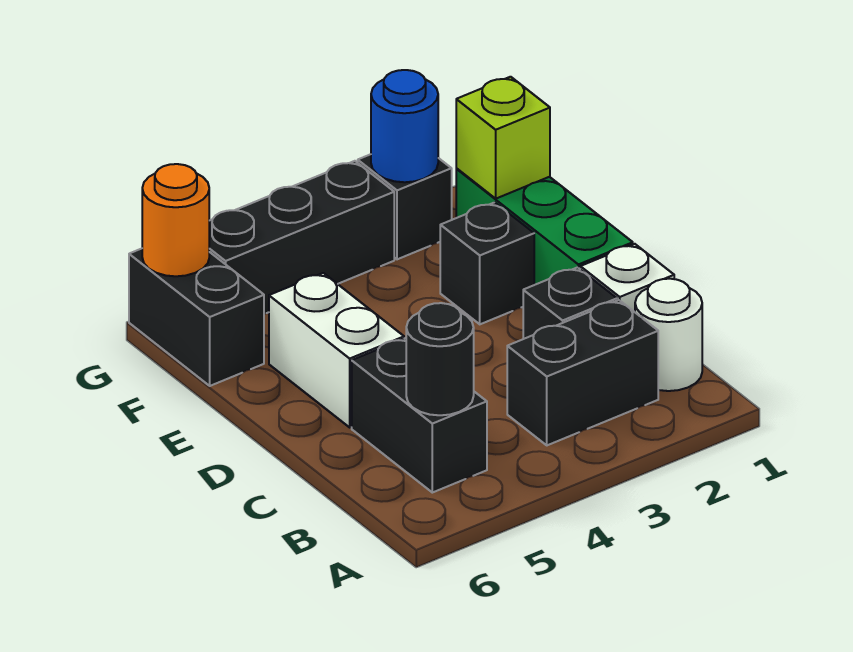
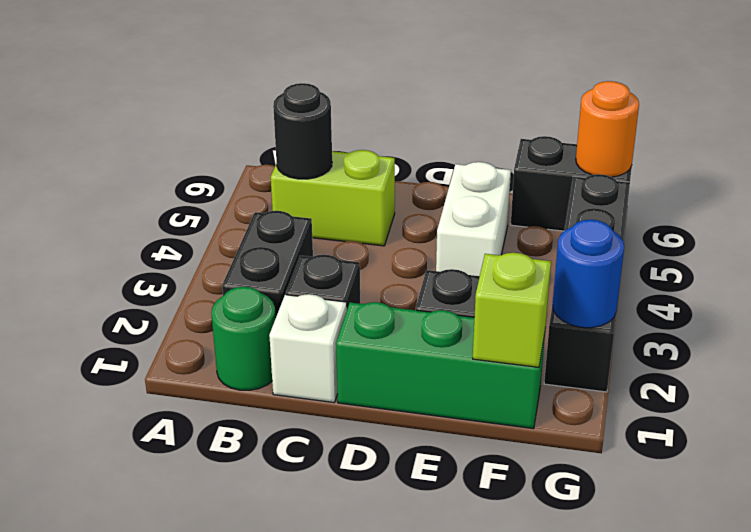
white 1x1 round brick [635,279,702,391] -> green 1x1 round brick [211,287,276,390]
black 1x2 brick [352,338,487,493] -> lime 1x2 brick [271,150,395,246]
white 1x2 brick [269,273,404,427] -> white 1x2 brick turned to [436,162,511,276]

